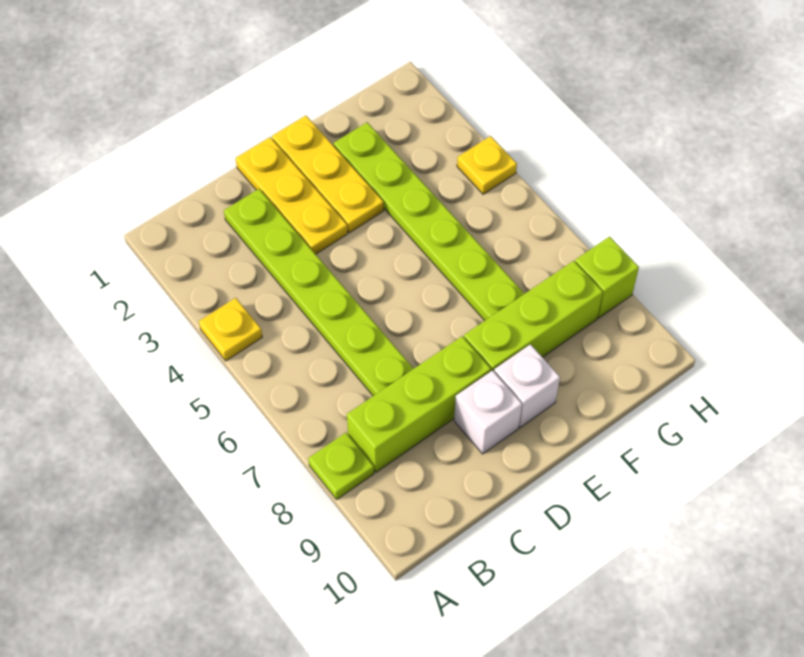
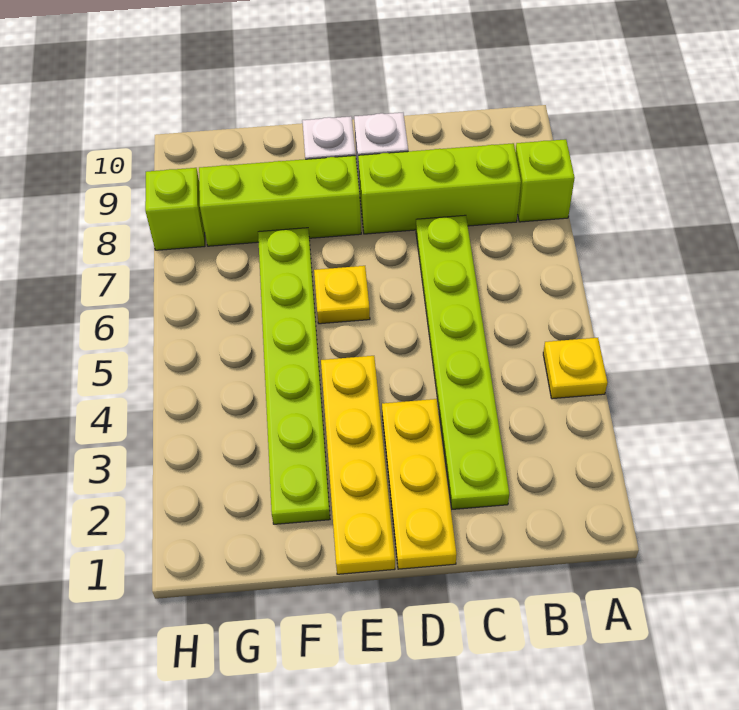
lime 1x1 plate [308,433,374,499] -> lime 1x1 brick [516,139,575,222]
yellow 1x3 plate [272,116,384,233] -> yellow 1x4 plate [321,356,395,574]
yellow 1x1 plate [457,136,517,194] -> yellow 1x1 plate moved to [314,266,370,324]

